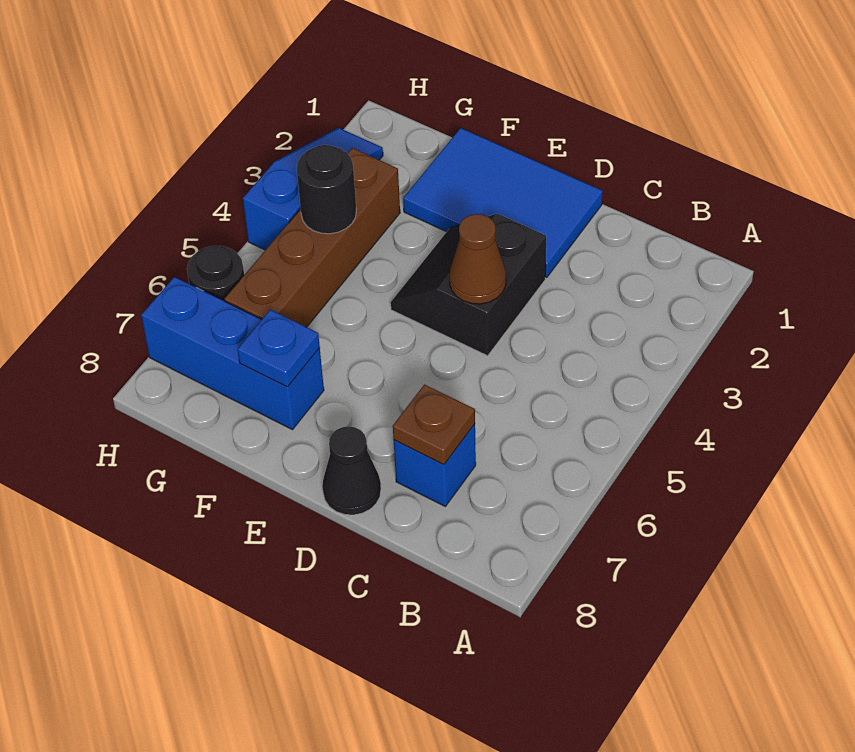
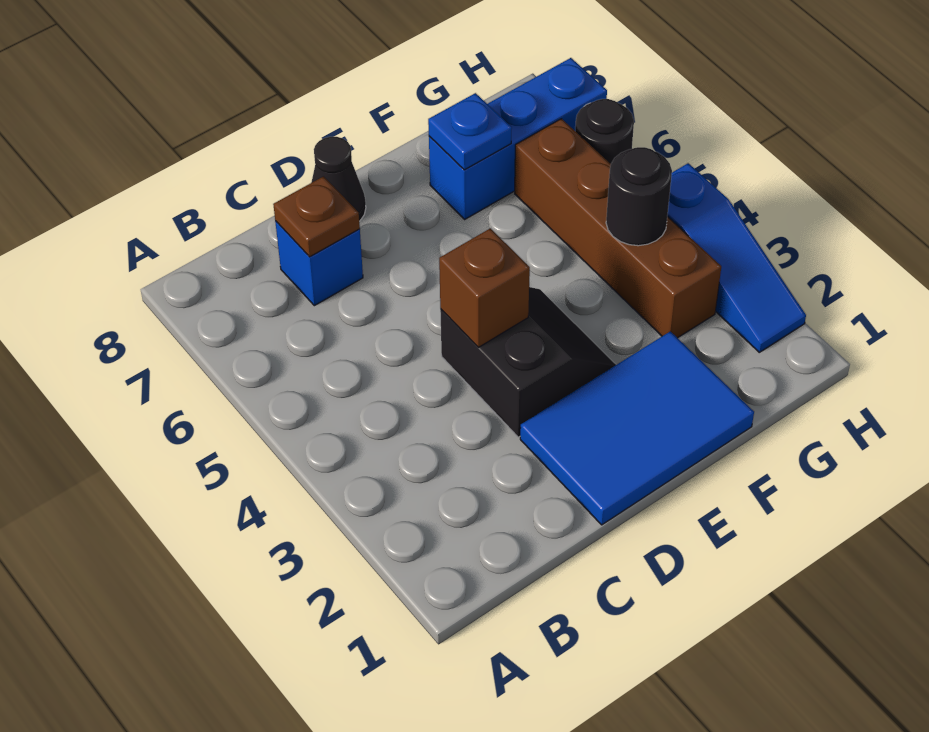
brown 1x1 cone [449,214,506,304] -> brown 1x1 brick [439,228,530,347]

